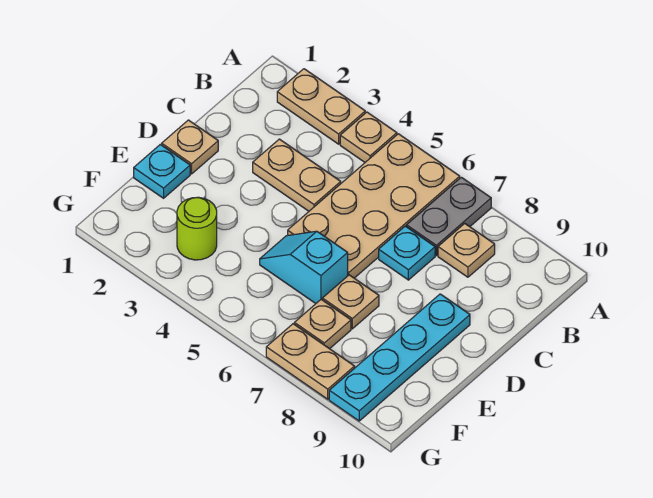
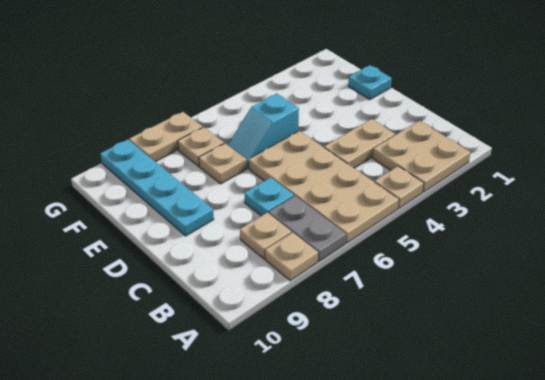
tan 1x2 plate [277,69,365,144] -> tan 2x2 plate [373,121,471,192]
tan 1x1 plate [162,120,218,174] -> tan 1x1 plate moved to [265,232,318,281]
cyan 1x2 slope [260,231,348,304] -> cyan 1x2 slope turned to [228,94,299,168]
lime 1x1 round brick [177,197,217,260] -> none

